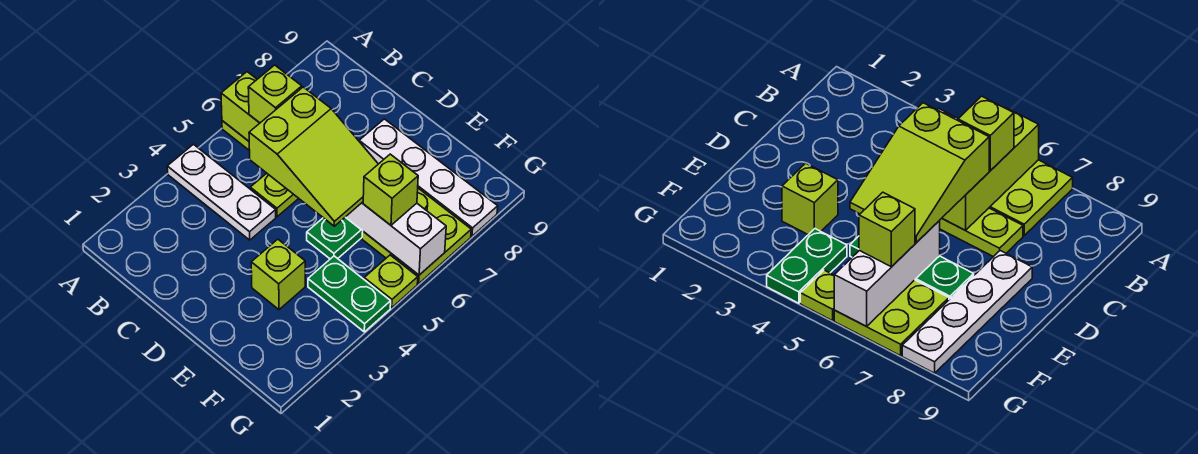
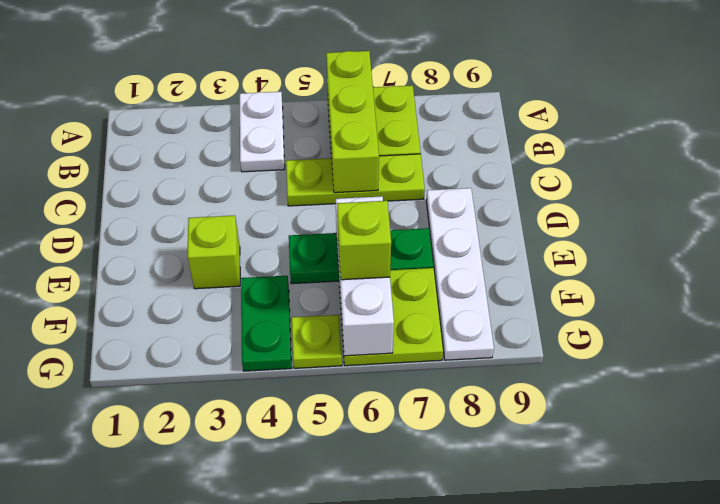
white 1x3 plate [167,144,276,240] -> white 1x2 plate [240,92,285,172]
lime 1x1 brick [248,65,302,123] -> none
lime 2x3 slope [249,87,378,226] -> none

